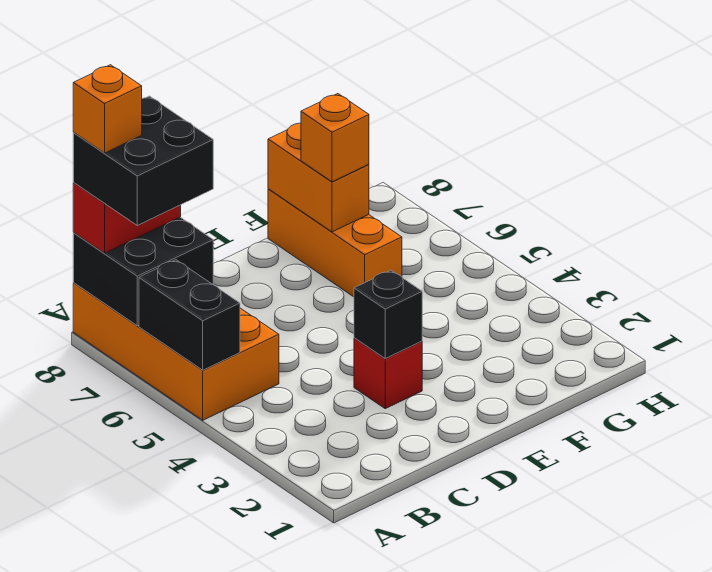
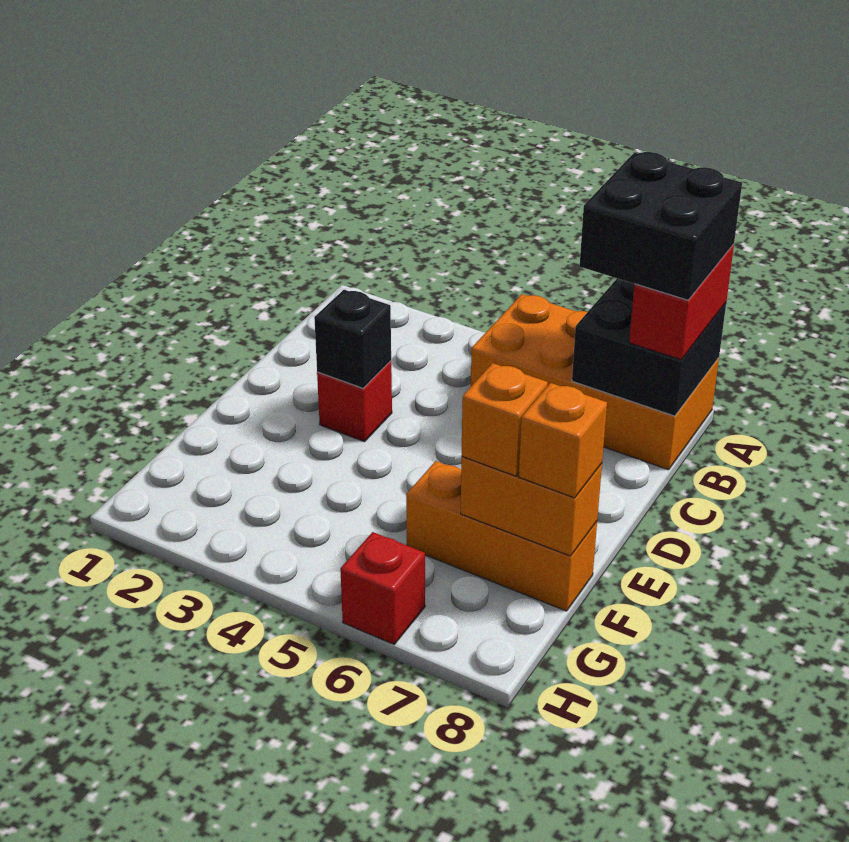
black 1x2 brick [139,260,240,370] -> none
orange 1x1 brick [73,65,142,153] -> orange 1x1 brick moved to [519,383,607,498]
none -> red 1x1 brick [340,532,425,644]

